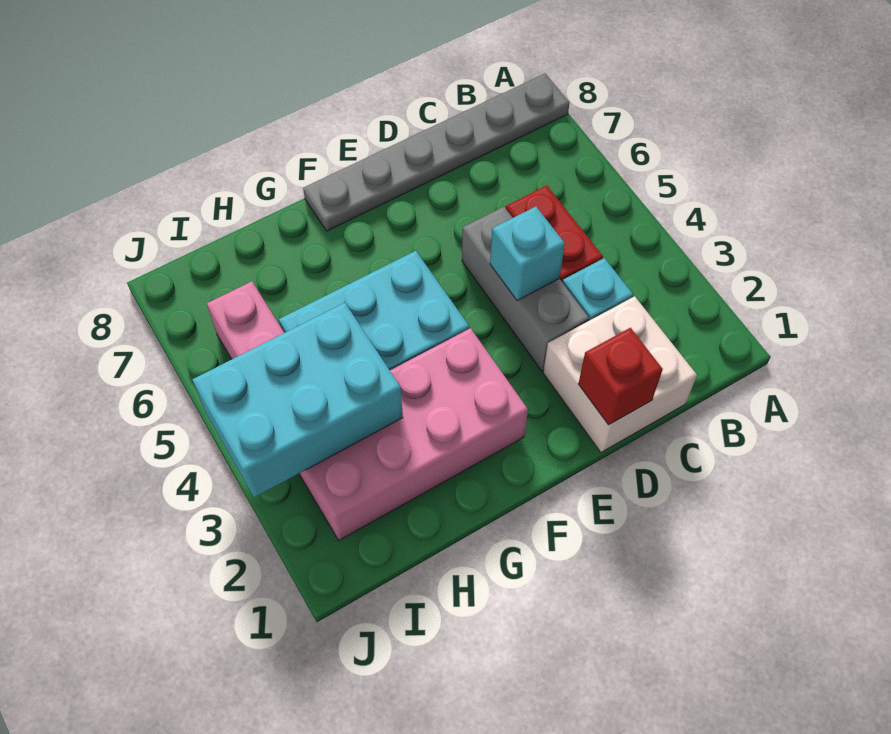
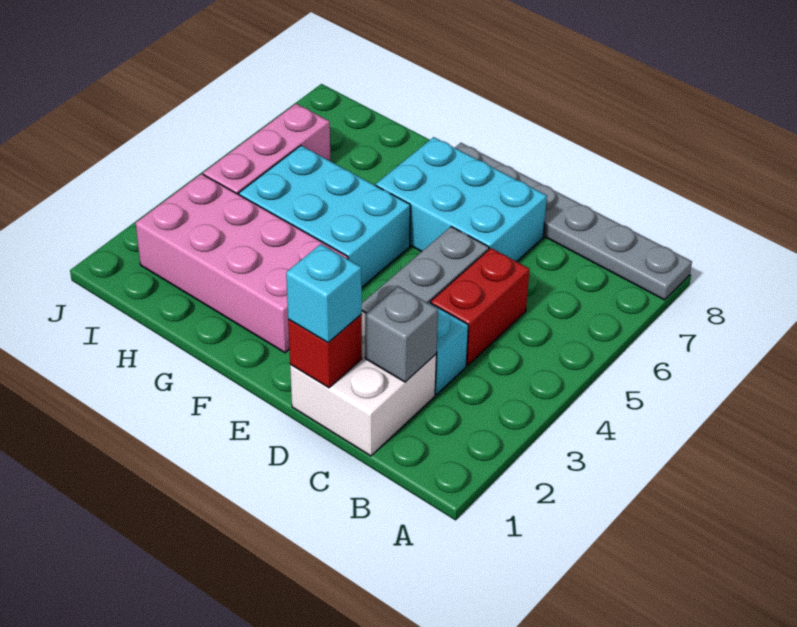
none -> grey 1x1 brick [365,286,438,382]
cyan 1x1 brick [490,206,565,301] -> cyan 1x1 brick moved to [286,244,362,343]
cyan 2x3 brick [192,303,403,498] -> cyan 2x3 brick moved to [376,137,547,262]

